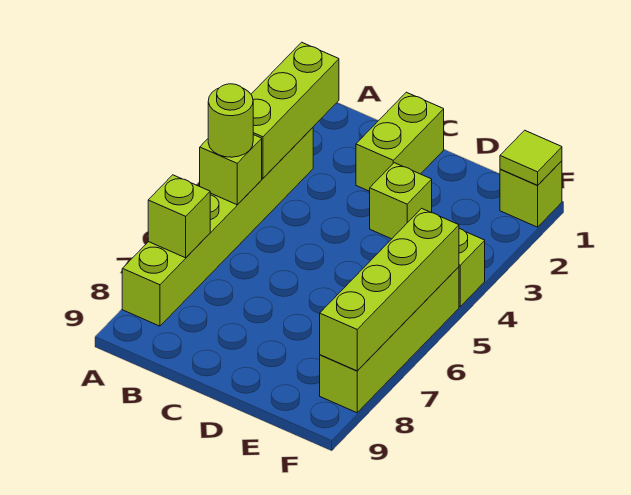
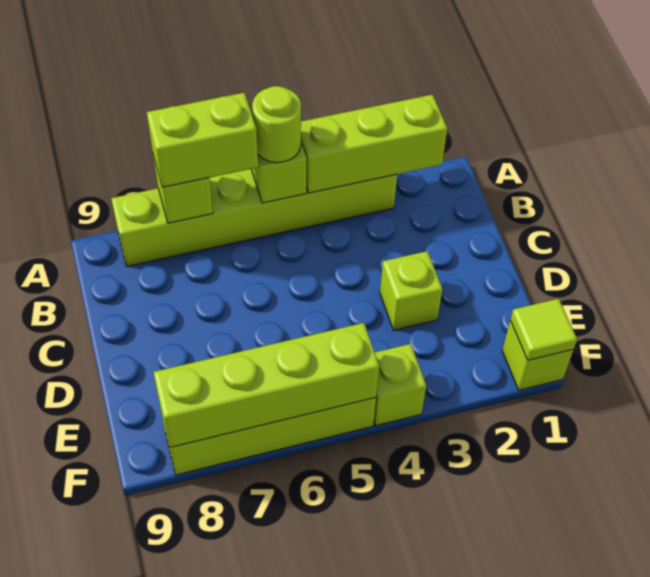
lime 1x2 brick [356,92,444,191] -> lime 1x2 brick moved to [147,93,258,187]

